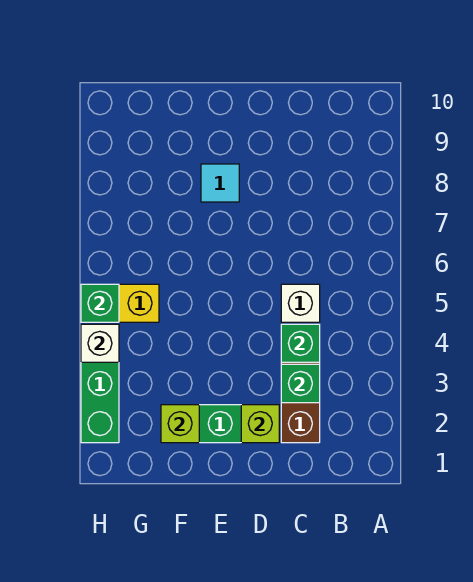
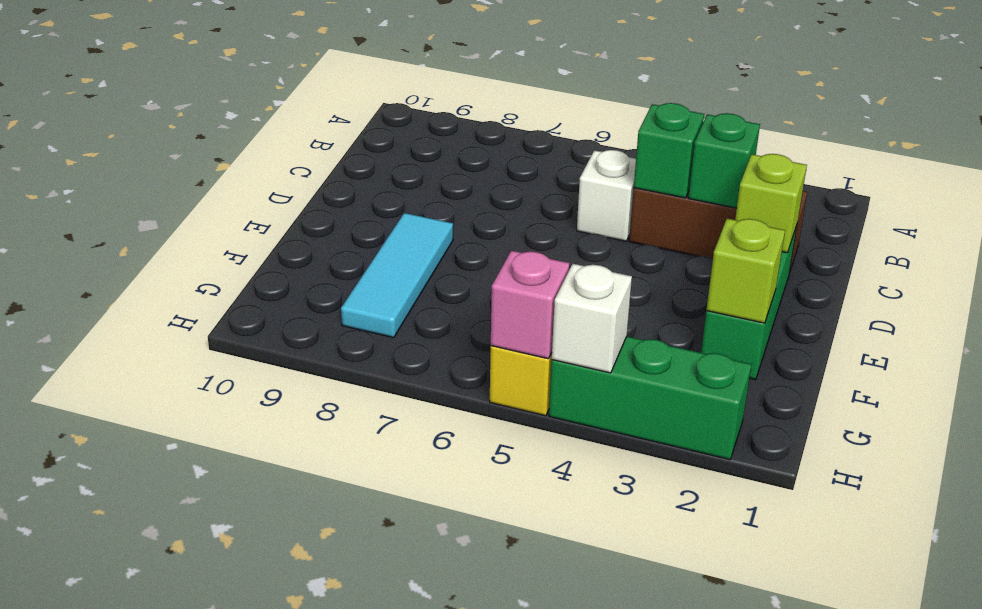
cyan 1x1 tile [201,164,239,202] -> cyan 1x3 tile [341,213,453,338]
green 1x1 brick [81,284,119,322] -> pink 1x1 brick [491,251,569,359]

